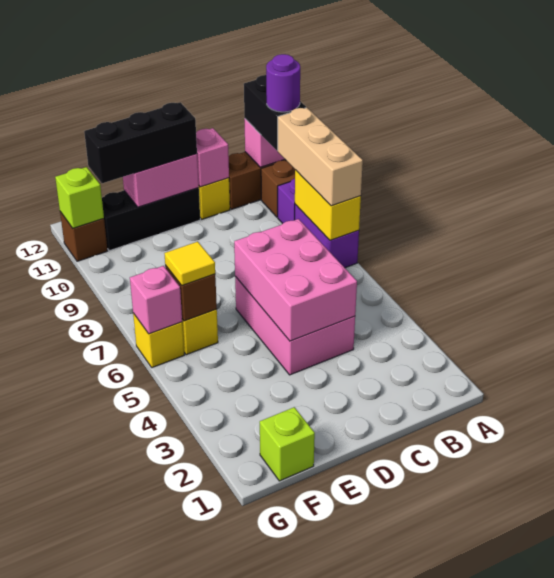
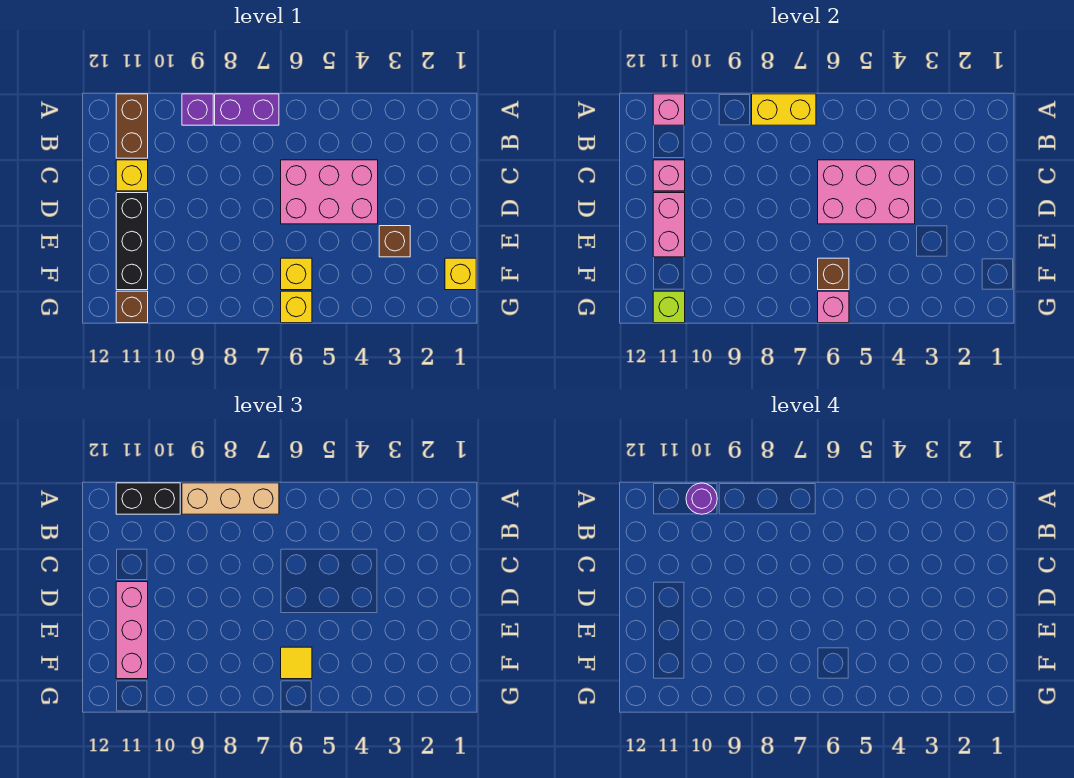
brown 1x1 brick [261,160,295,217] -> brown 1x1 brick moved to [379,226,410,257]
black 1x3 brick [84,102,197,183] -> pink 1x3 brick [116,582,148,679]
lime 1x1 brick [260,407,315,481] -> yellow 1x1 brick [445,258,476,290]

